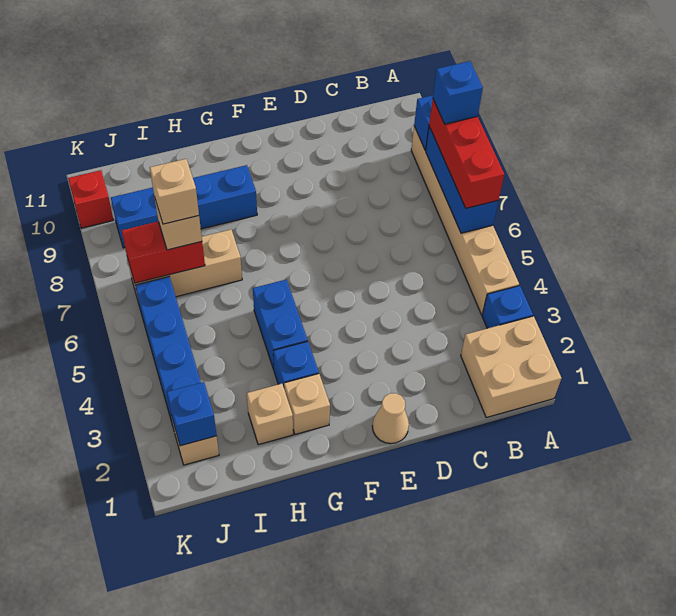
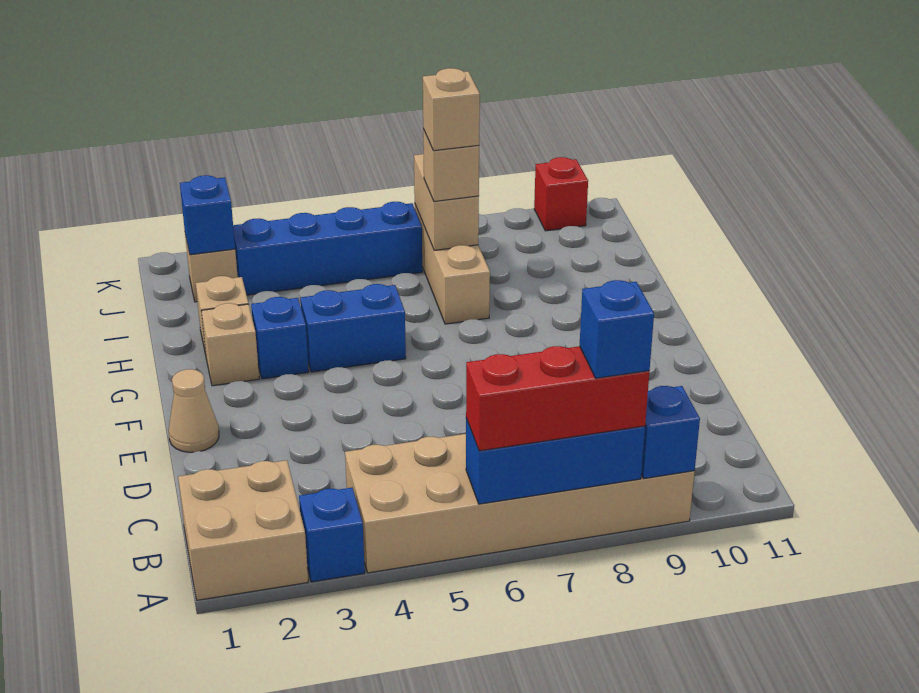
tan 1x6 brick [411,126,519,315] -> tan 2x6 brick [345,434,695,573]
blue 1x4 brick [111,165,257,248] -> none
red 1x2 brick [122,222,205,283] -> tan 1x2 brick [414,154,479,250]

